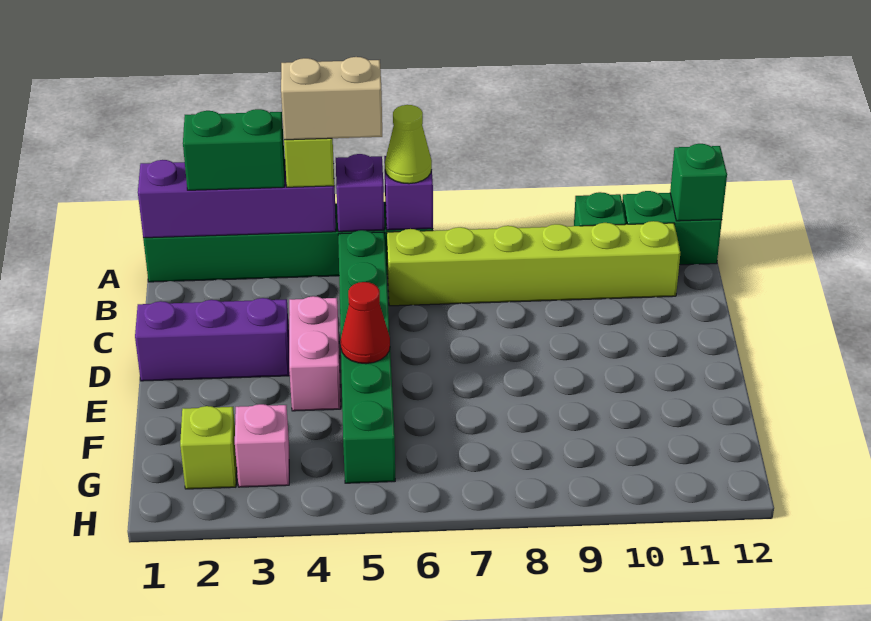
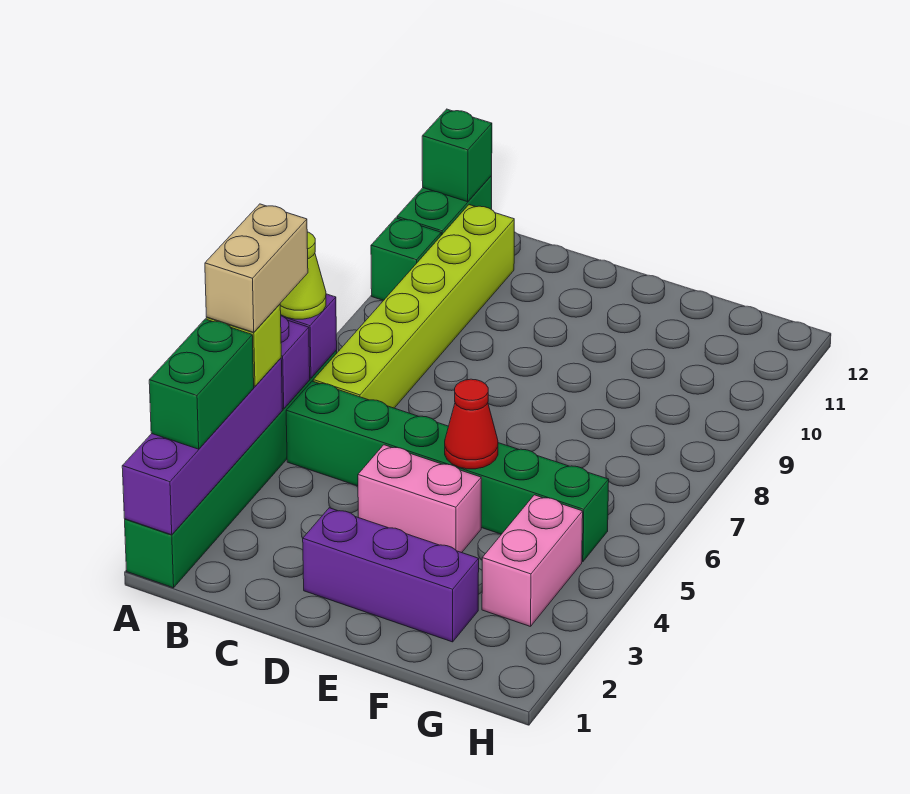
purple 1x3 brick [135,298,290,381] -> purple 1x3 brick turned to [303,508,479,642]
lime 1x1 brick [180,406,237,489] -> none
pink 1x1 brick [235,404,289,487] -> pink 1x2 brick [482,495,583,627]

